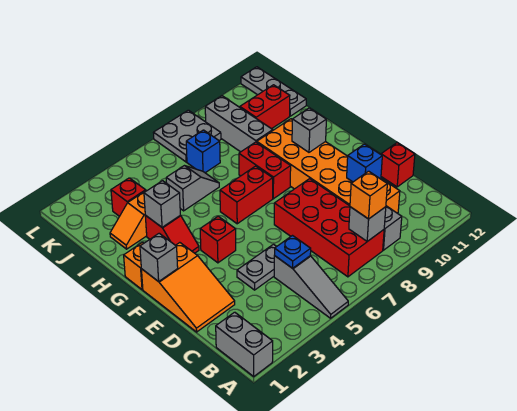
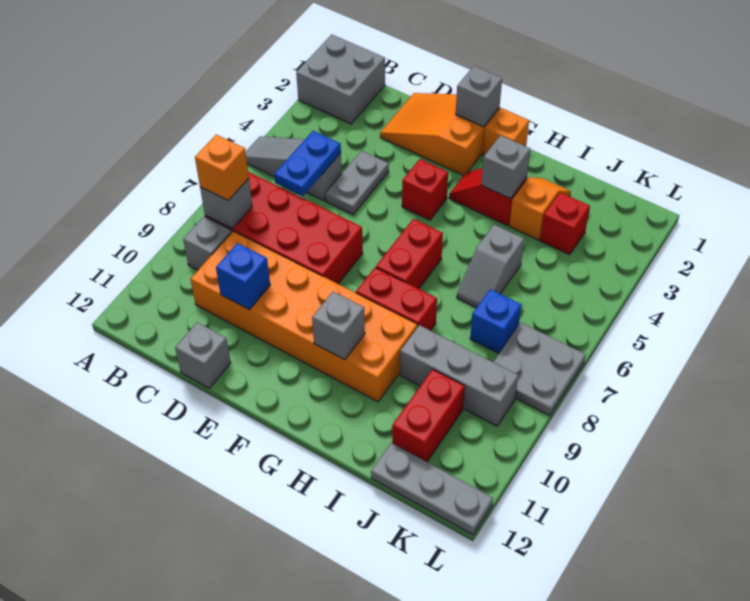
grey 1x2 brick [216,312,273,376] -> grey 2x2 brick [296,34,385,124]
blue 1x1 plate [275,236,311,268] -> blue 1x2 plate [274,131,341,196]
red 1x1 brick [381,143,415,187] -> grey 1x1 brick [175,322,231,388]

